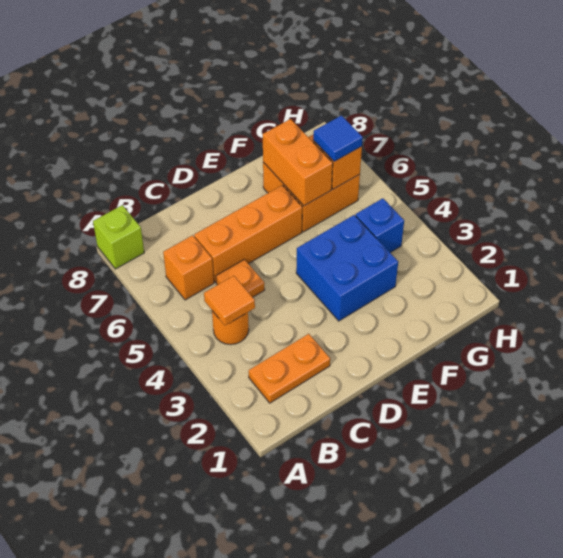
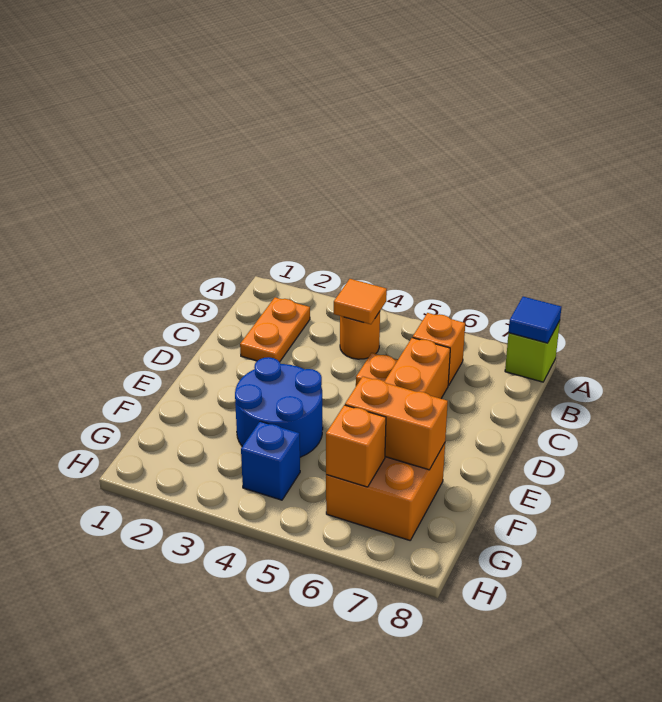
blue 2x2 brick [296,215,398,321] -> blue 2x2 round brick [235,357,323,457]
blue 1x1 tile [313,116,363,162] -> blue 1x1 tile moved to [509,297,561,343]

